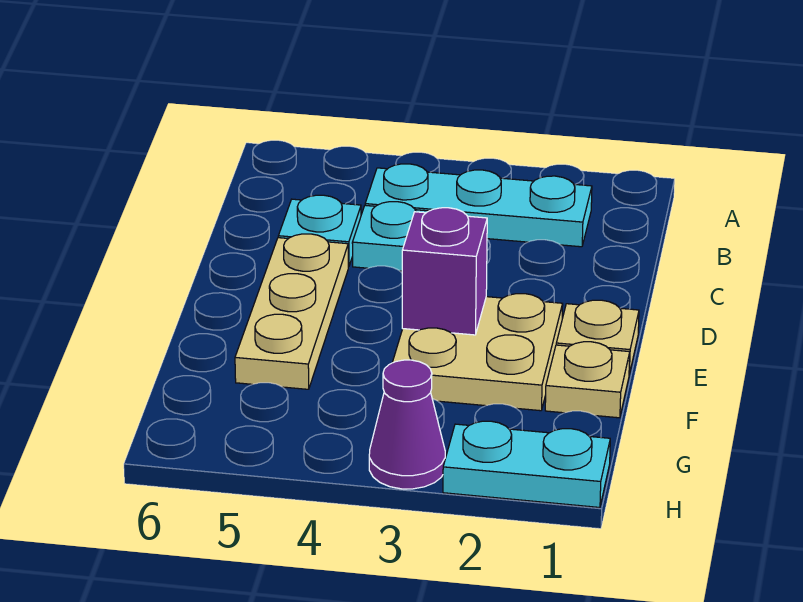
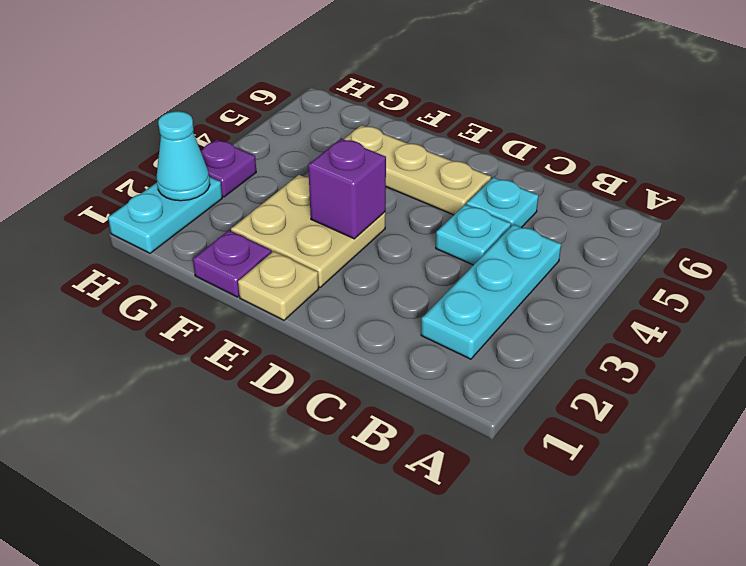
tan 1x1 plate [545,342,630,418] -> purple 1x1 plate [193,230,272,297]
none -> cyan 1x1 cone [157,111,210,201]
purple 1x1 cone [369,360,445,489] -> purple 1x1 plate [201,140,256,197]

